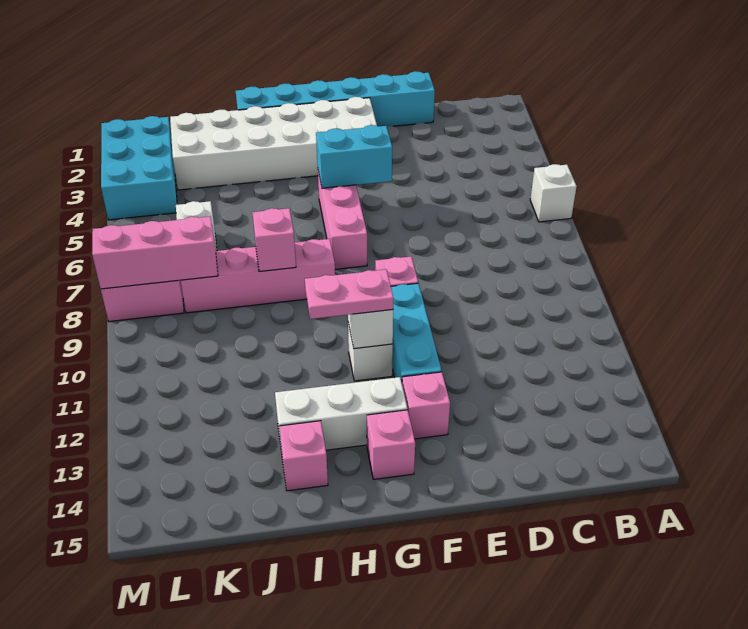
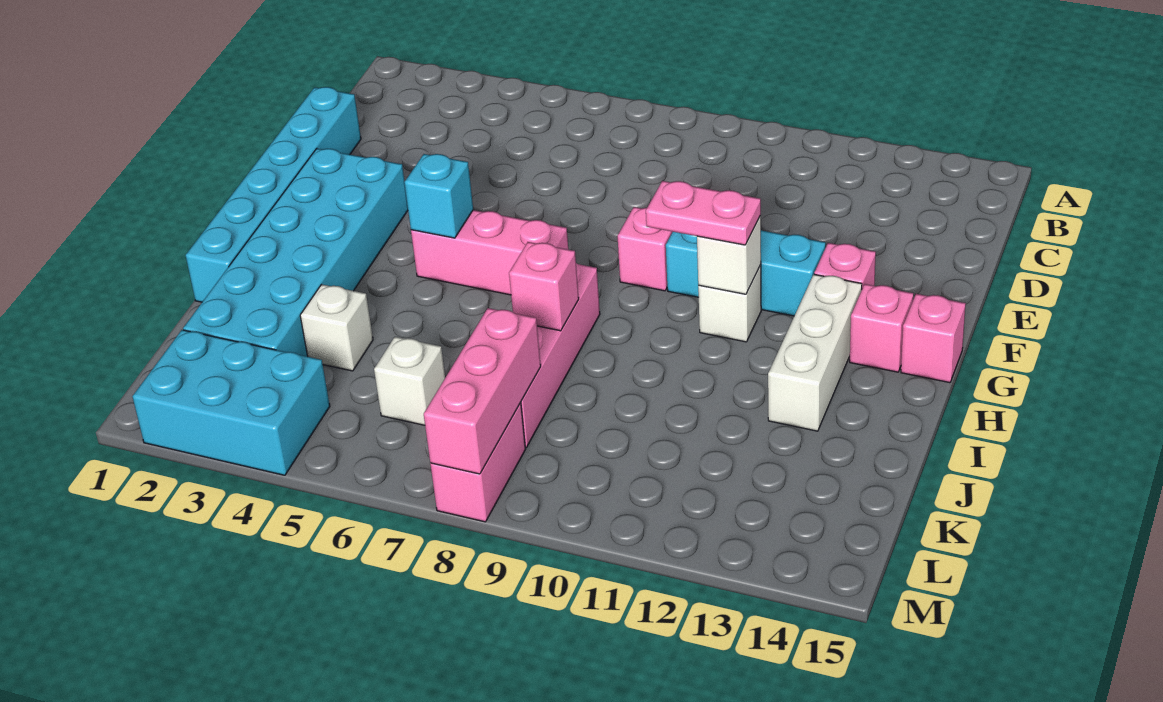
white 1x1 brick [530,164,577,222] -> white 1x1 brick moved to [300,284,373,371]
white 2x6 brick [170,97,377,190] -> cyan 2x6 brick [183,149,408,357]
cyan 1x2 brick [316,125,392,188] -> cyan 1x1 brick [405,154,473,238]
pink 1x2 plate [305,270,394,319] -> pink 1x2 plate turned to [646,181,761,245]
pink 1x1 brick [279,421,328,491] -> pink 1x1 brick moved to [901,294,966,383]

